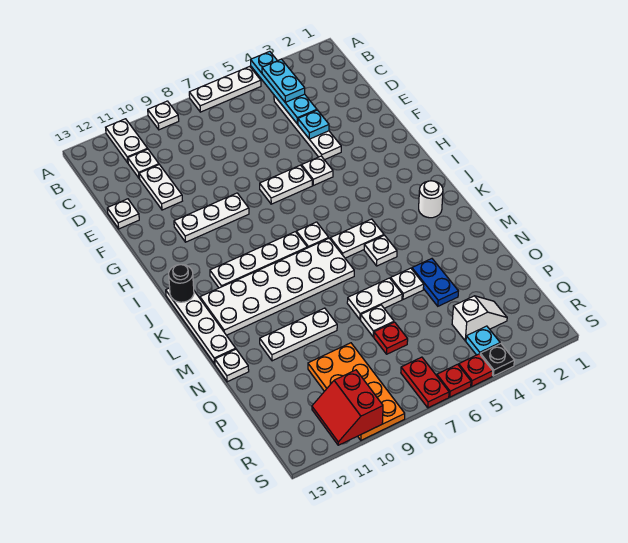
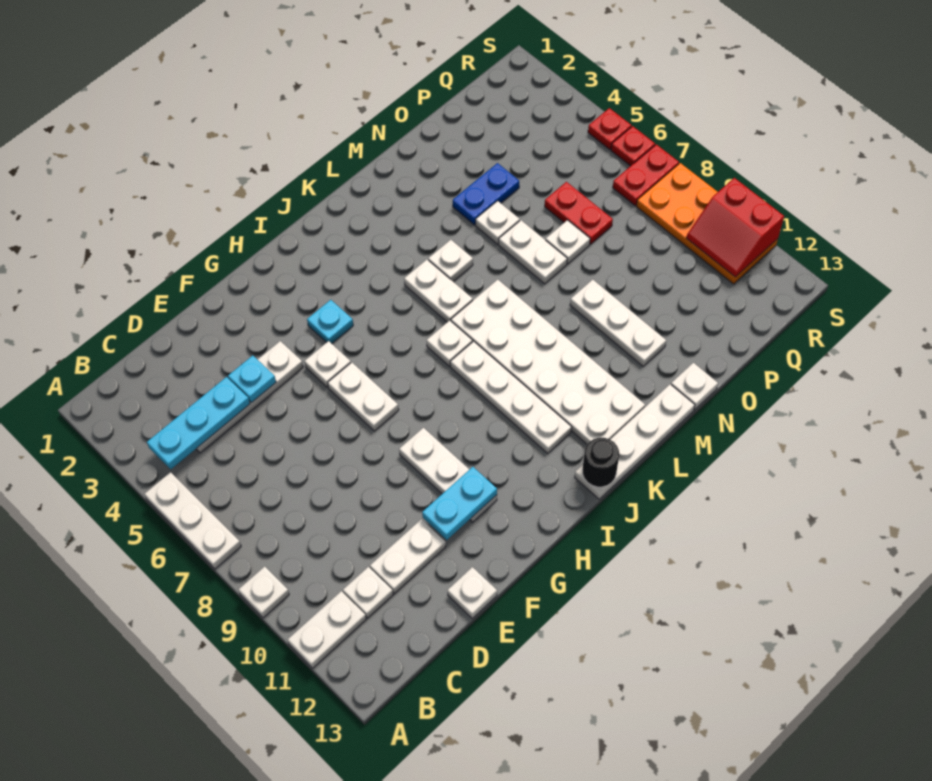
cyan 1x4 plate [251,51,317,124] -> cyan 1x3 plate [147,377,250,469]
cyan 1x2 plate [262,59,305,102] -> cyan 1x2 plate moved to [422,467,497,540]
white 1x1 round brick [419,181,443,218] -> none
red 1x1 plate [374,322,408,354] -> red 1x2 plate [545,182,613,244]
orange 2x4 plate [308,343,405,440] -> orange 2x4 plate turned to [636,163,778,284]
white 1x2 slope [452,296,507,341] -> none
cyan 1x1 plate [466,326,500,355] -> cyan 1x1 plate moved to [307,300,353,344]
red 2x2 slope [312,370,383,445] -> red 2x2 slope turned to [687,178,784,277]
black 1x1 plate [480,343,514,376] -> none

